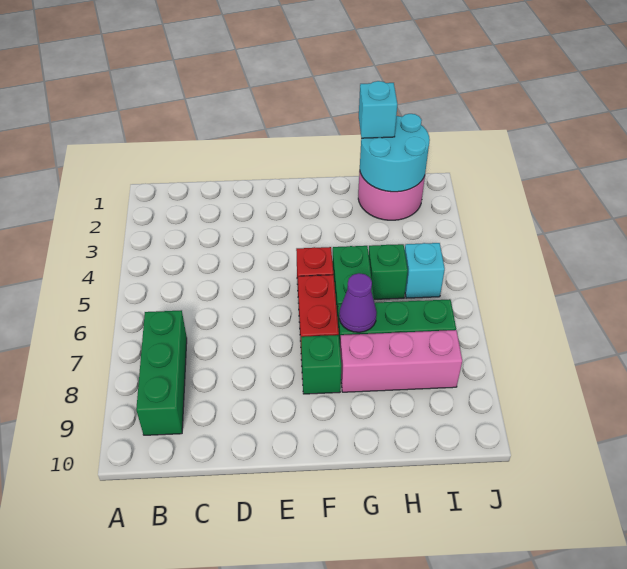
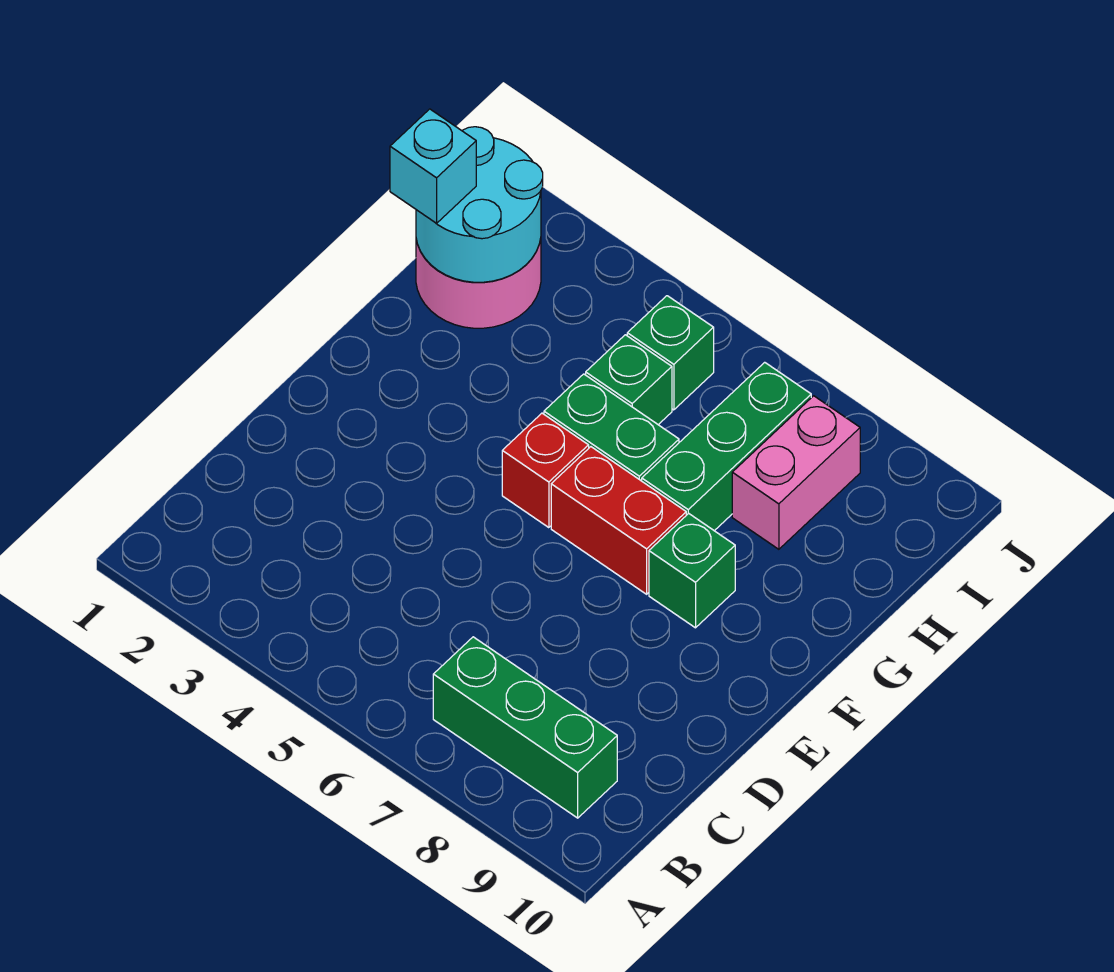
purple 1x1 cone [339,273,377,332] -> none
pink 1x3 brick [340,330,462,392] -> pink 1x2 brick [732,396,860,549]
cyan 1x1 brick [405,243,445,298] -> green 1x1 brick [627,296,714,410]

